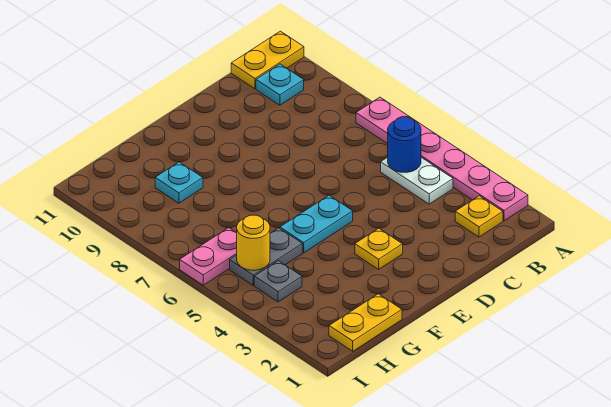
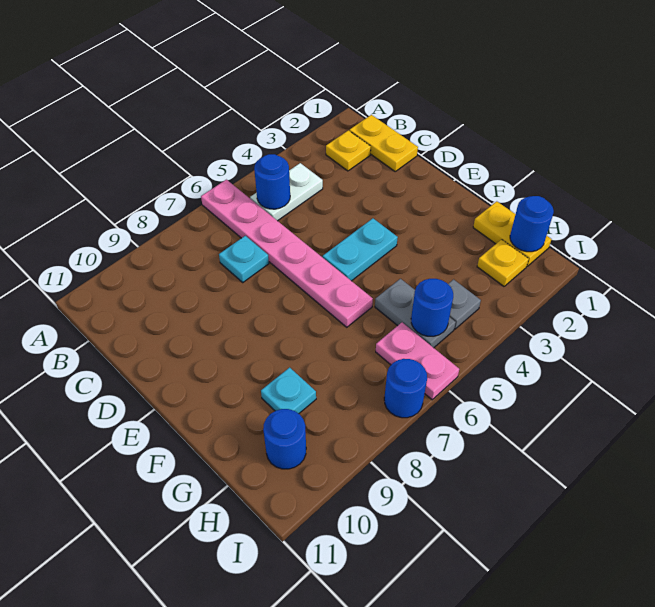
pink 1x6 plate [356,97,528,221] -> pink 1x6 plate turned to [201,180,373,327]
yellow 1x2 plate [231,31,304,89] -> yellow 1x2 plate moved to [350,115,418,171]
cyan 1x1 plate [256,64,304,105] -> cyan 1x1 plate moved to [219,236,269,282]
yellow 1x1 plate [355,228,403,269] -> yellow 1x1 plate moved to [477,239,529,286]
cyan 1x2 plate [280,195,353,253] -> cyan 1x2 plate turned to [323,218,398,281]
none -> blue 1x1 round brick [510,196,554,252]
yellow 1x1 round brick [237,215,270,270] -> blue 1x1 round brick [411,279,453,336]
none -> blue 1x1 round brick [263,409,306,469]
none -> blue 1x1 round brick [384,359,427,418]

